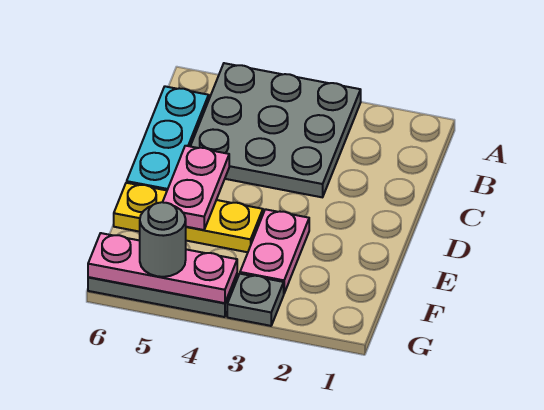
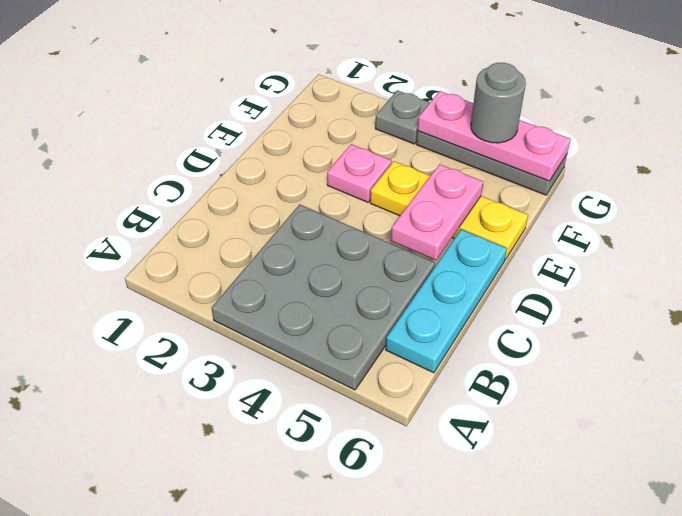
pink 1x2 plate [240,209,309,293] -> pink 1x1 plate [327,144,392,202]

